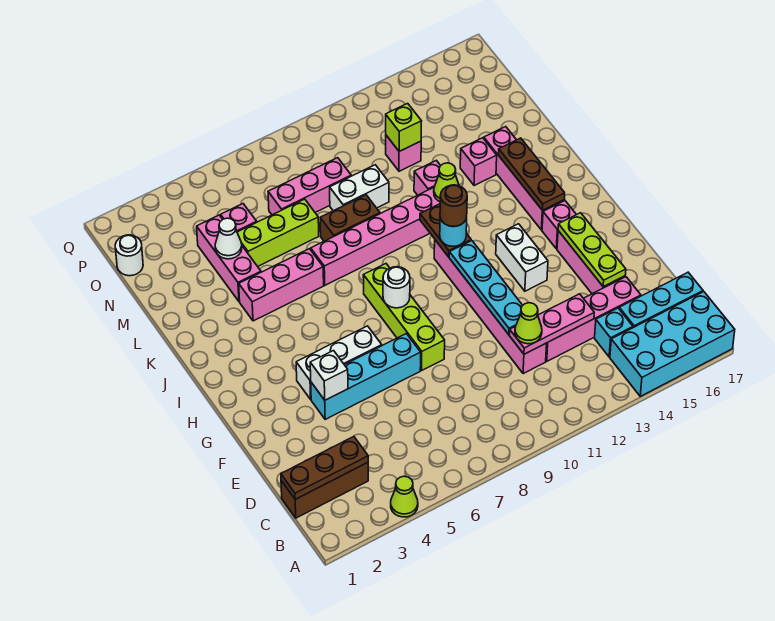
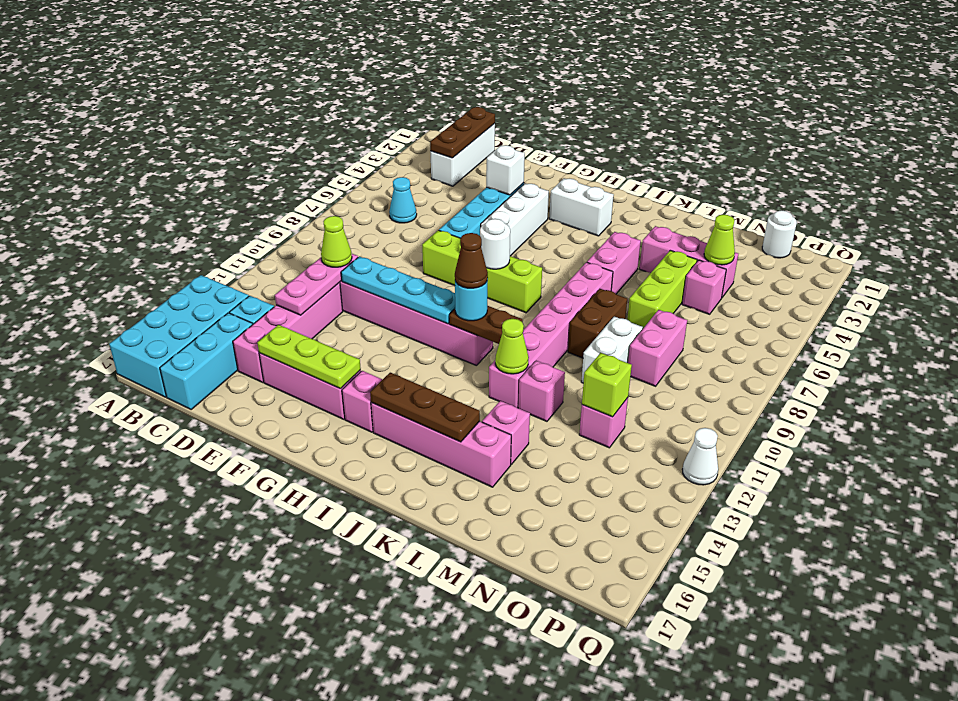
lime 1x1 cone [391,476,418,517] -> lime 1x1 cone moved to [704,214,735,265]
brown 1x3 brick [281,462,368,518] -> white 1x3 brick [430,124,495,186]
none -> cyan 1x1 cone [389,177,417,223]
white 1x2 brick [496,224,548,291] -> white 1x2 brick moved to [549,178,614,236]
brown 1x1 round brick [440,185,467,226] -> brown 1x1 cone [455,233,488,288]
pink 1x3 brick [239,249,324,321] -> pink 1x2 brick [587,232,641,294]
white 1x1 cone [215,218,242,259] -> white 1x1 cone moved to [682,428,718,485]
pink 1x3 brick [268,158,351,215] -> pink 1x2 brick [628,310,687,386]

